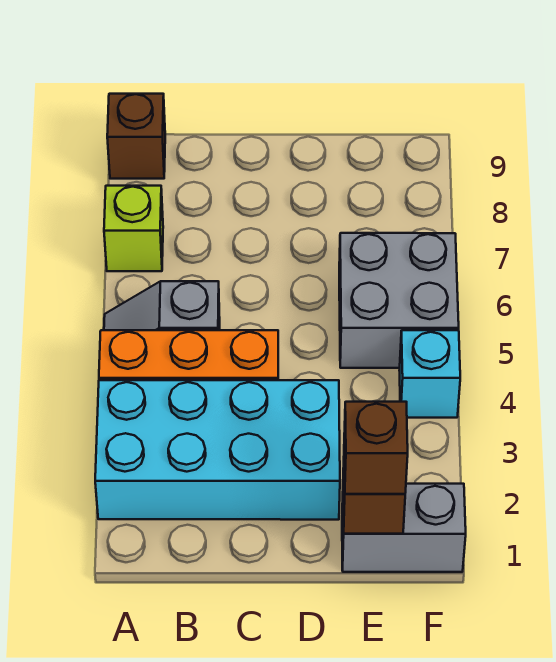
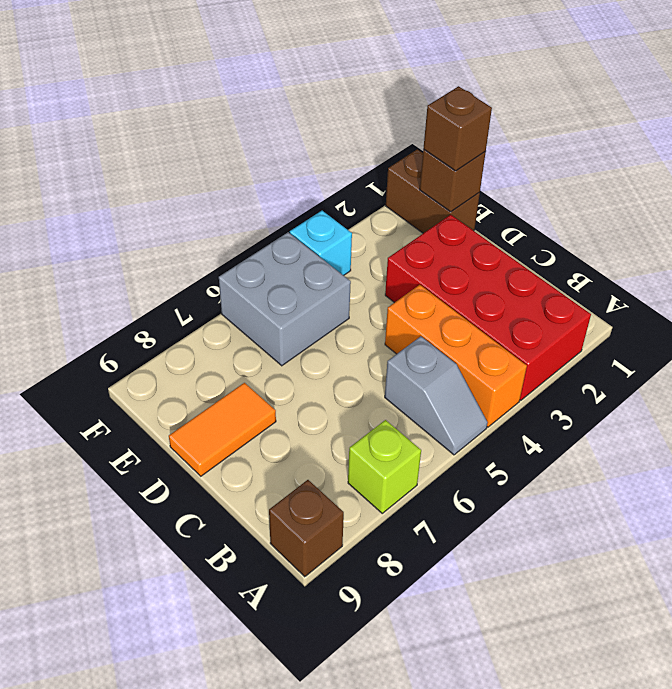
cyan 2x4 brick [95,380,340,520] -> red 2x4 brick [385,215,591,400]
none -> orange 1x2 tile [169,383,276,476]
grey 1x2 brick [342,484,466,572] -> brown 1x2 brick [386,149,480,233]

